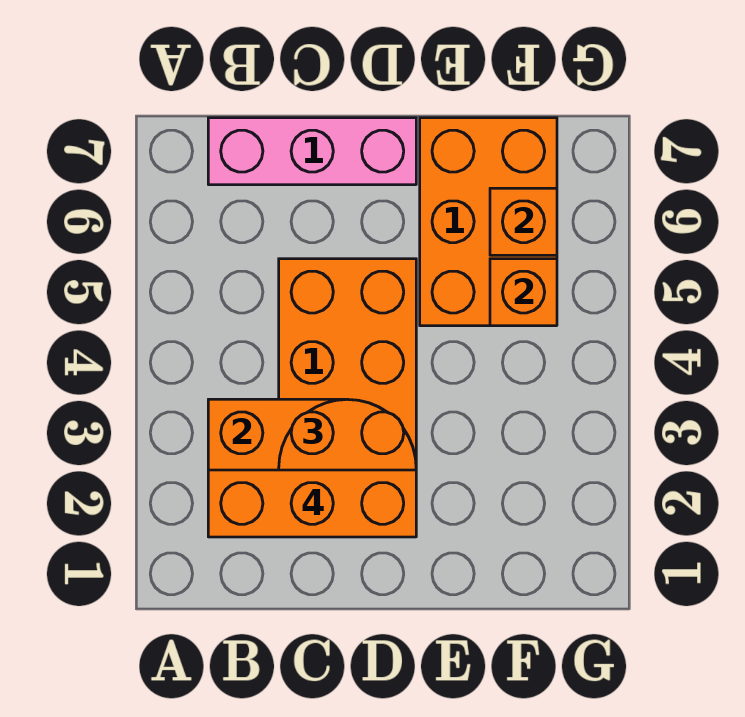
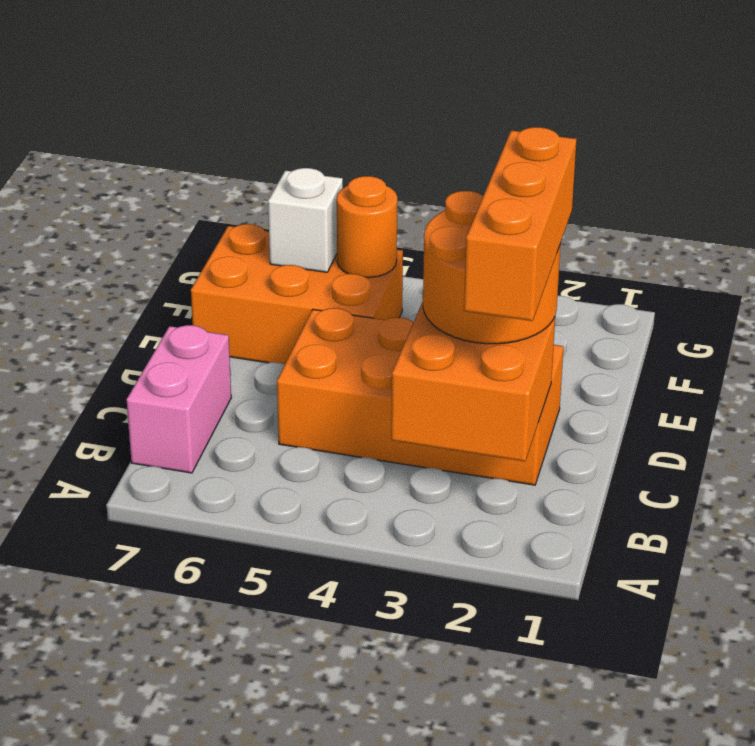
pink 1x3 brick [208,118,416,185] -> pink 1x2 brick [127,325,231,473]
orange 1x1 brick [490,259,557,326] -> orange 1x1 round brick [337,176,397,278]
orange 1x1 brick [490,188,557,255] -> white 1x1 brick [268,168,343,272]

